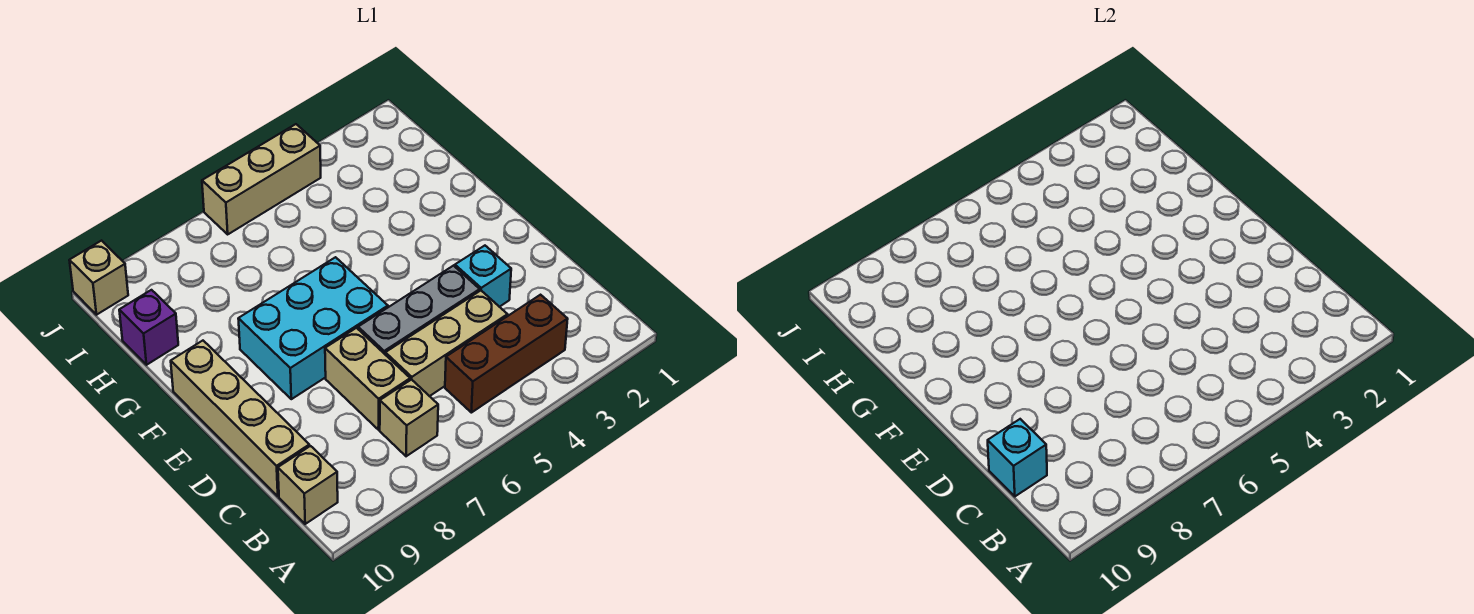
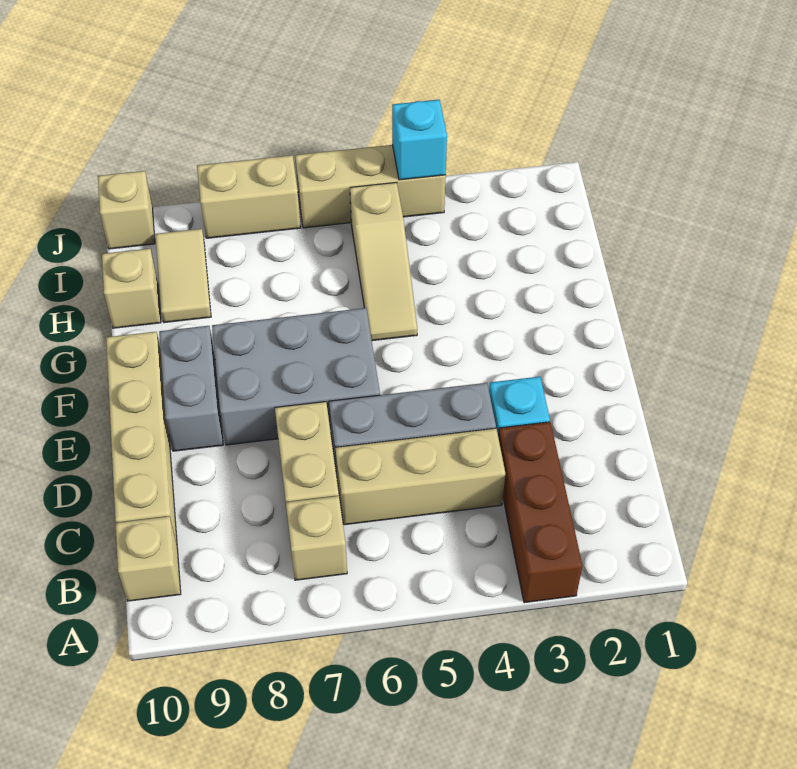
brown 1x3 brick [445,295,568,413] -> brown 1x3 brick turned to [498,422,583,603]
cyan 1x1 brick [988,419,1047,496] -> cyan 1x1 brick moved to [392,100,447,180]
cyan 2x3 brick [238,257,388,399] -> grey 2x3 brick [212,308,380,445]
none -> grey 1x2 brick [159,326,223,451]
none -> tan 1x3 slope [350,182,417,341]
none -> tan 1x2 tile [155,229,211,323]
purple 1x1 brick [119,290,178,365] -> tan 1x1 brick [102,249,161,328]
none -> tan 1x2 brick [197,155,301,238]

